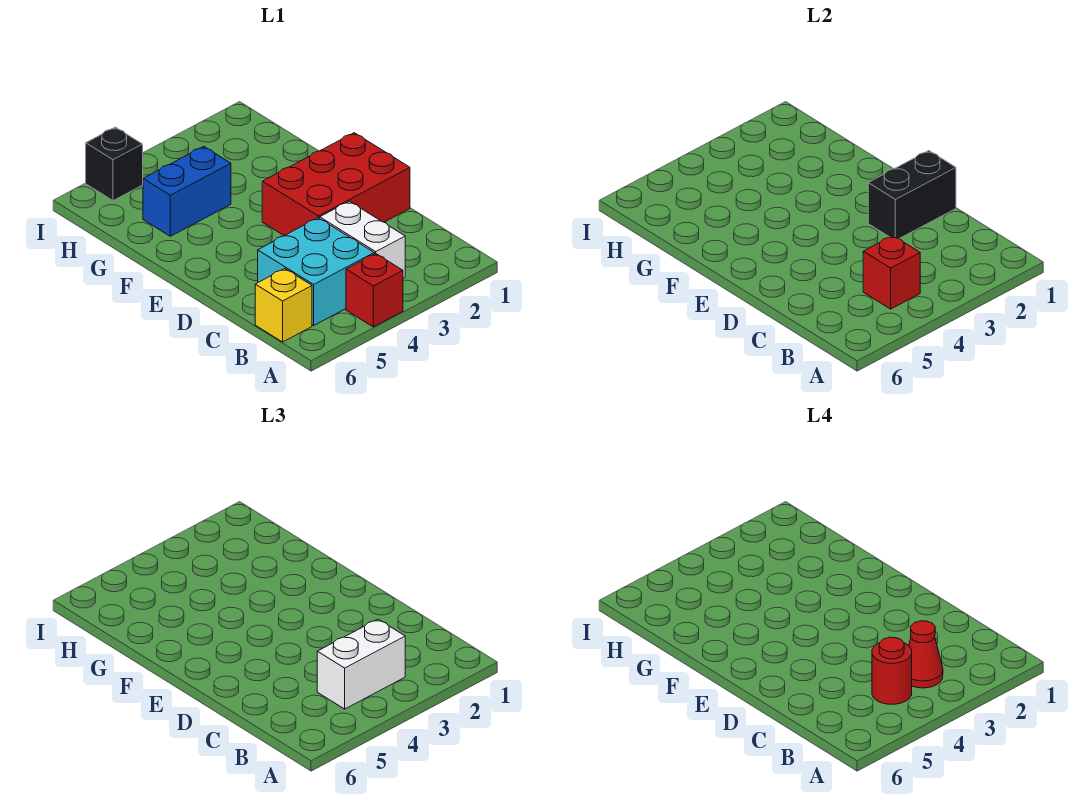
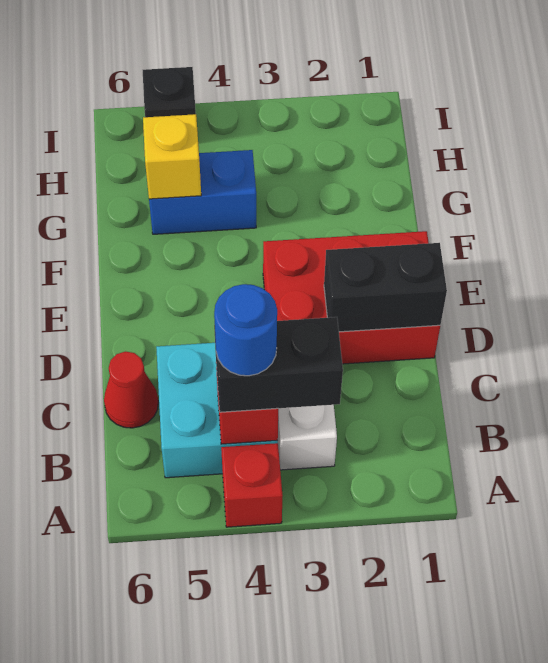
white 1x2 brick [317,619,405,709] -> black 1x2 brick [214,317,343,412]
red 1x1 cone [909,621,943,688] -> red 1x1 cone moved to [104,352,158,428]
red 1x1 round brick [872,637,912,704] -> blue 1x1 round brick [214,284,277,376]
yellow 1x1 brick [255,269,312,342] -> yellow 1x1 brick moved to [143,114,201,199]

